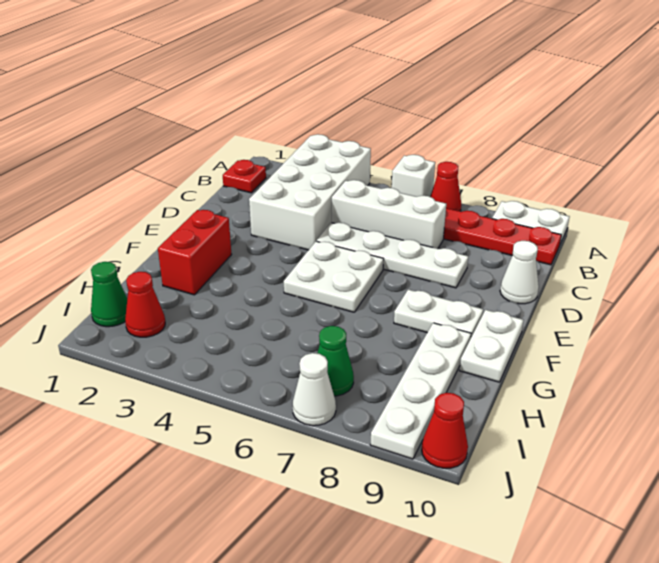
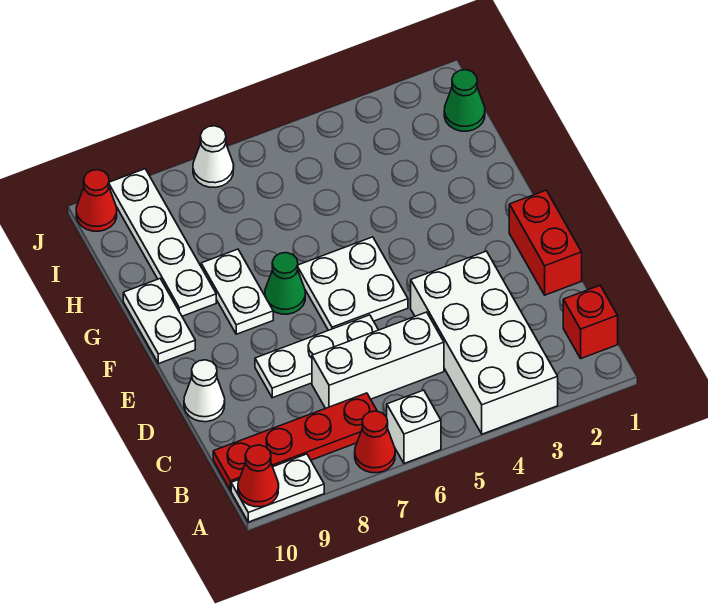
red 1x1 plate [223,160,266,193] -> red 1x1 brick [563,286,618,358]
white 1x4 plate [317,223,468,288] -> white 1x3 plate [255,315,378,398]
red 1x2 brick [158,210,232,295] -> red 1x2 brick moved to [509,190,582,295]
white 1x2 plate [394,289,483,337] -> white 1x2 plate turned to [201,249,273,334]
red 1x1 cone [125,272,165,337] -> red 1x1 cone moved to [238,445,279,507]
green 1x1 cone [317,326,354,396] -> green 1x1 cone moved to [265,253,305,314]

